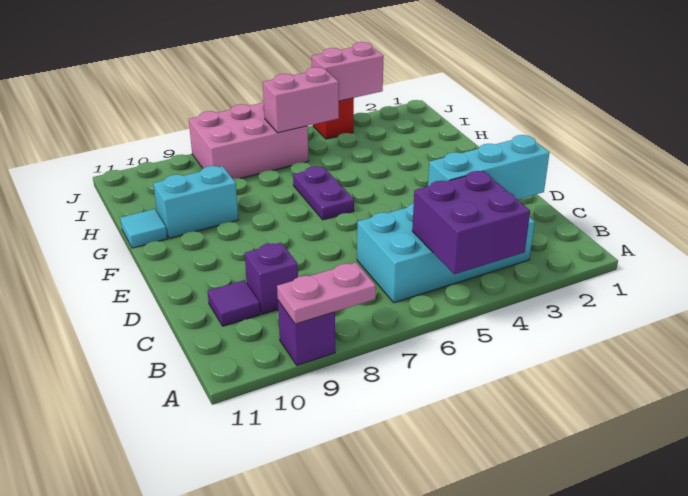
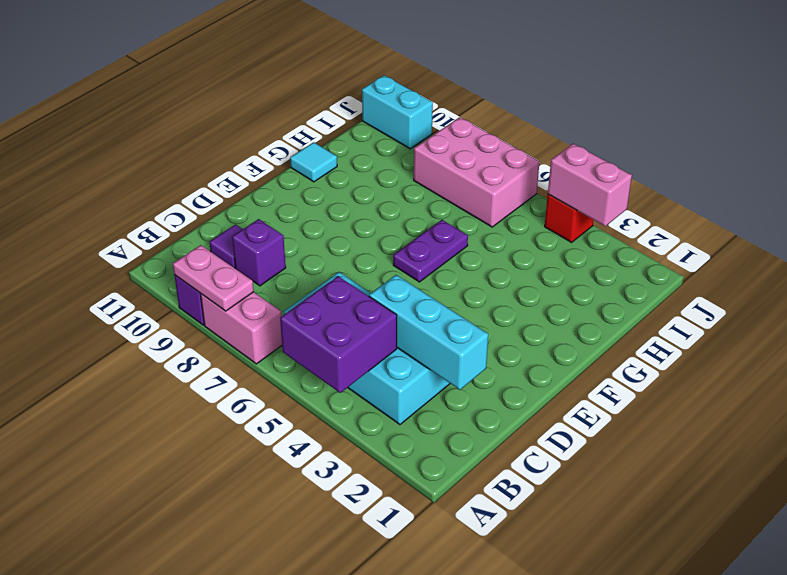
cyan 1x2 brick [153,166,238,238] -> cyan 1x2 brick moved to [362,75,433,149]
pink 1x2 brick [263,67,339,133] -> pink 1x2 brick moved to [201,292,282,364]

